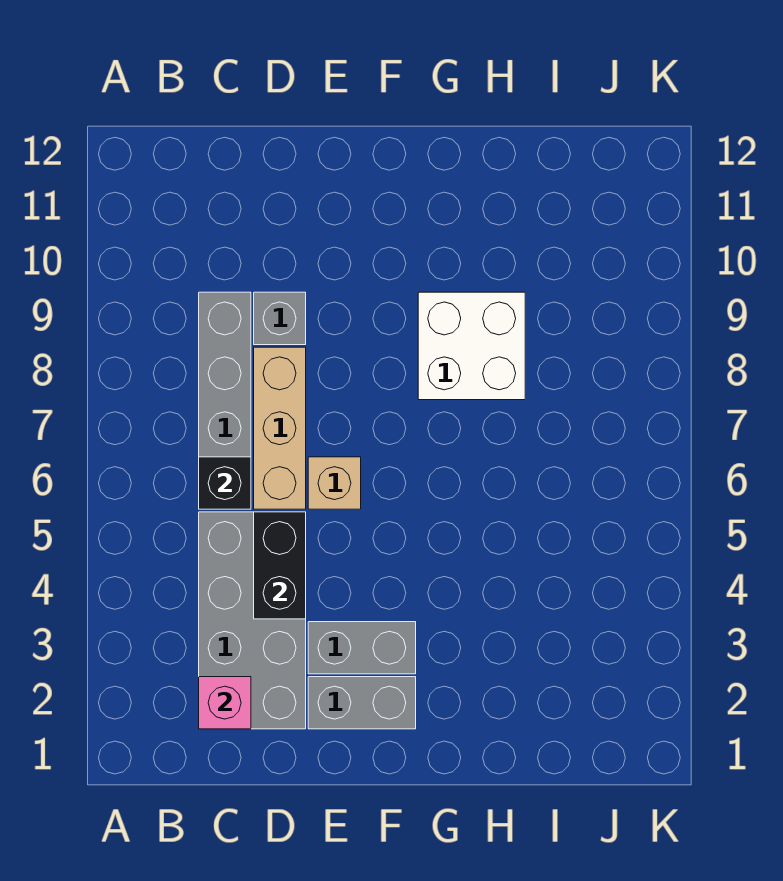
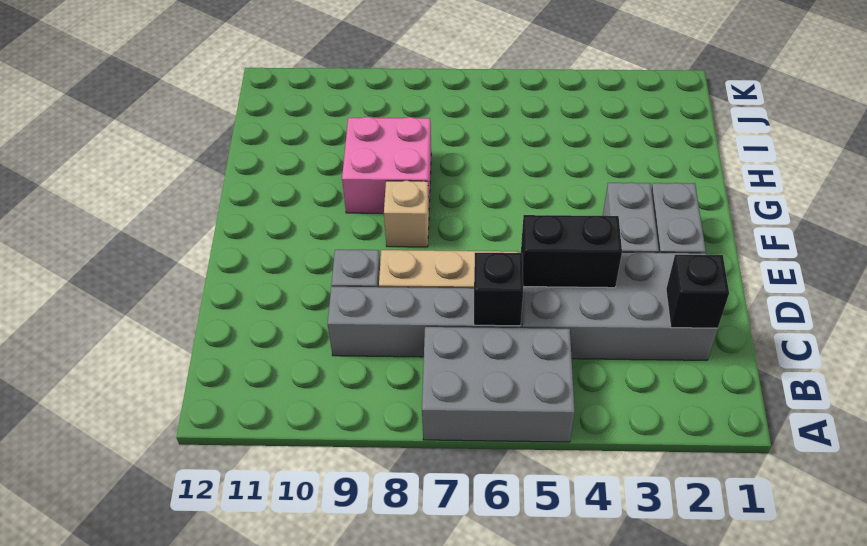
none -> grey 2x3 brick [422,327,575,442]
pink 1x1 brick [199,677,251,729] -> black 1x1 brick [666,255,729,328]
tan 1x1 brick [308,457,361,509] -> tan 1x1 brick moved to [384,181,429,247]
white 2x2 brick [418,292,525,400] -> pink 2x2 brick [342,117,431,213]

